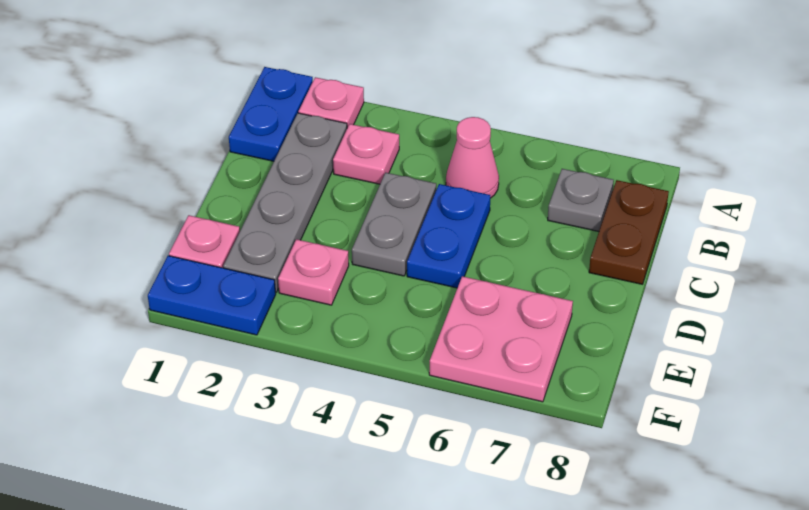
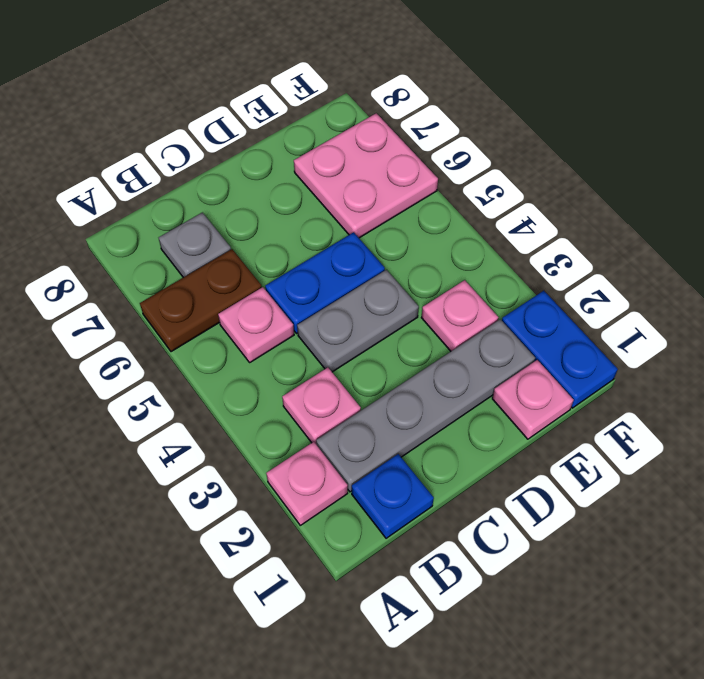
blue 1x2 plate [229,67,313,161] -> blue 1x1 plate [352,454,434,538]
pink 1x1 cone [446,117,499,198] -> pink 1x1 plate [218,287,294,362]
brown 1x2 plate [589,180,669,284] -> brown 1x2 plate moved to [140,249,262,352]

